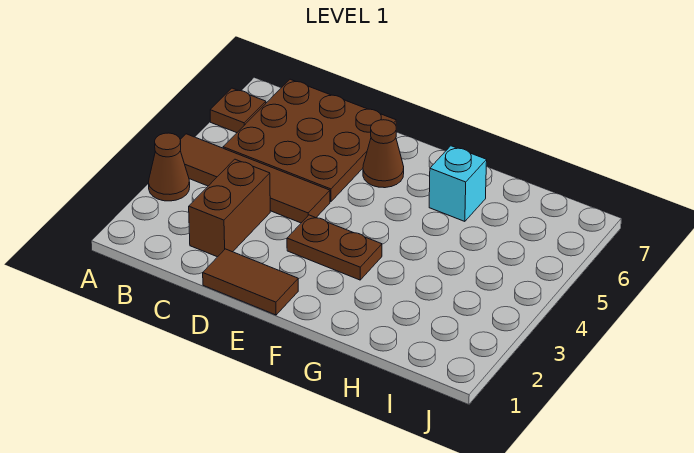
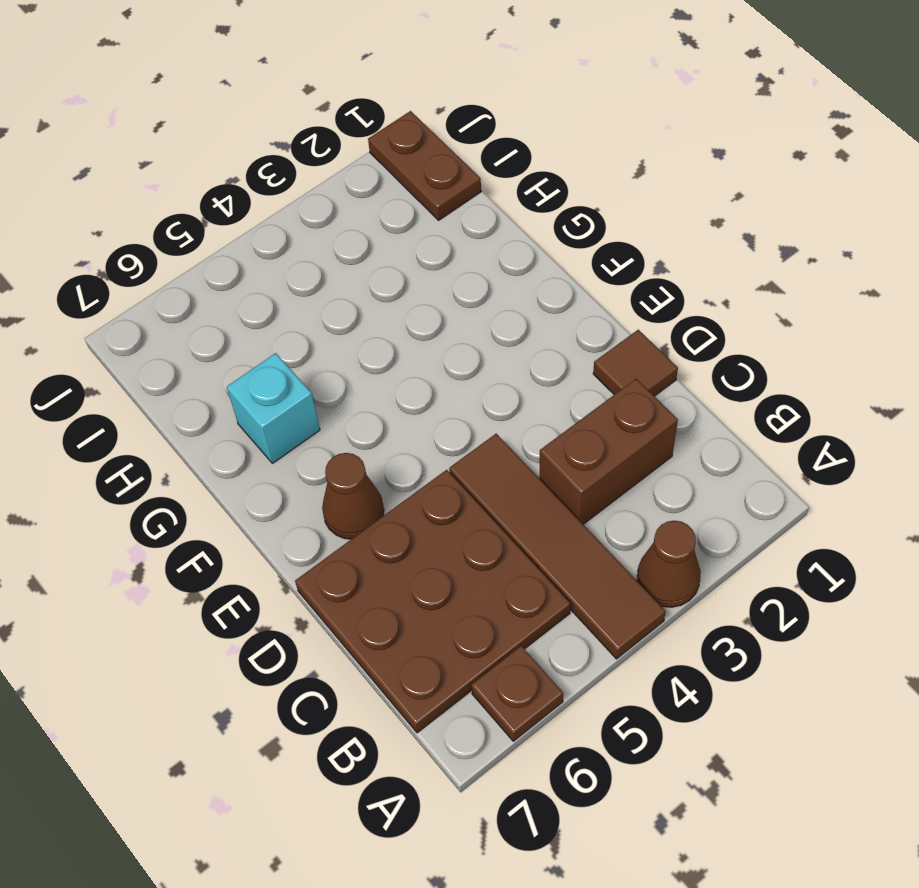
brown 1x2 tile [203,249,298,315] -> brown 1x1 tile [593,330,678,396]
brown 1x2 plate [287,215,382,280] -> brown 1x2 plate moved to [368,111,481,220]

